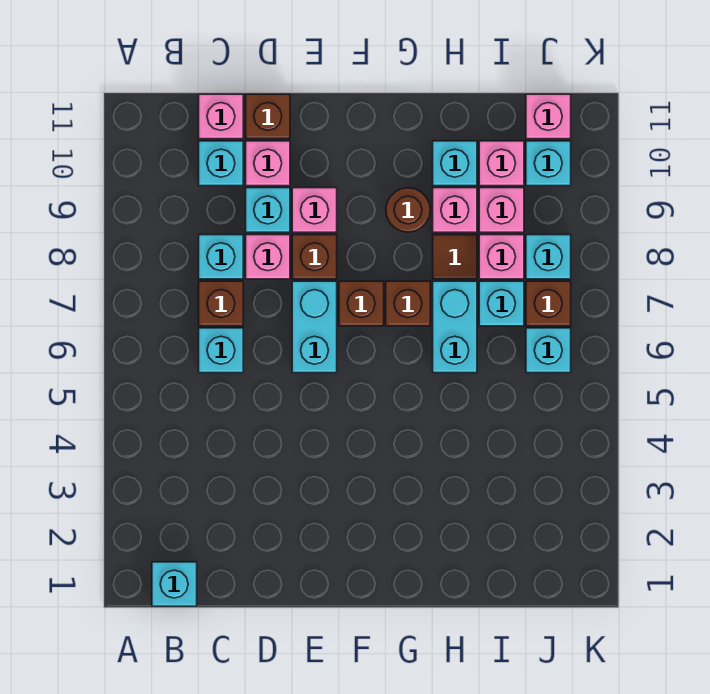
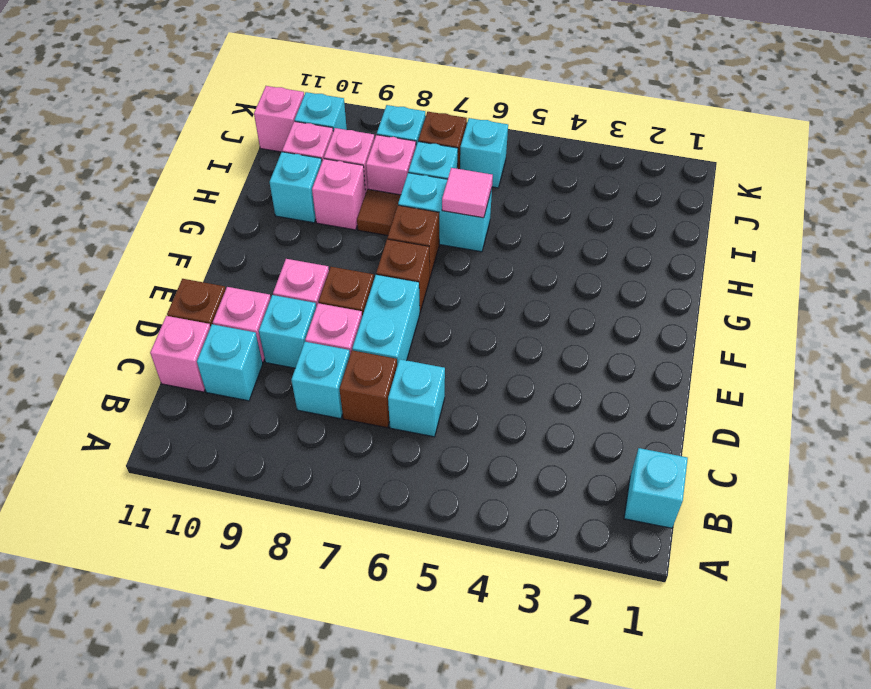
cyan 1x2 brick [292,281,337,373] -> cyan 1x2 brick turned to [352,275,420,365]
brown 1x1 round brick [386,188,430,232] -> none
none -> pink 1x1 tile [442,168,493,218]

